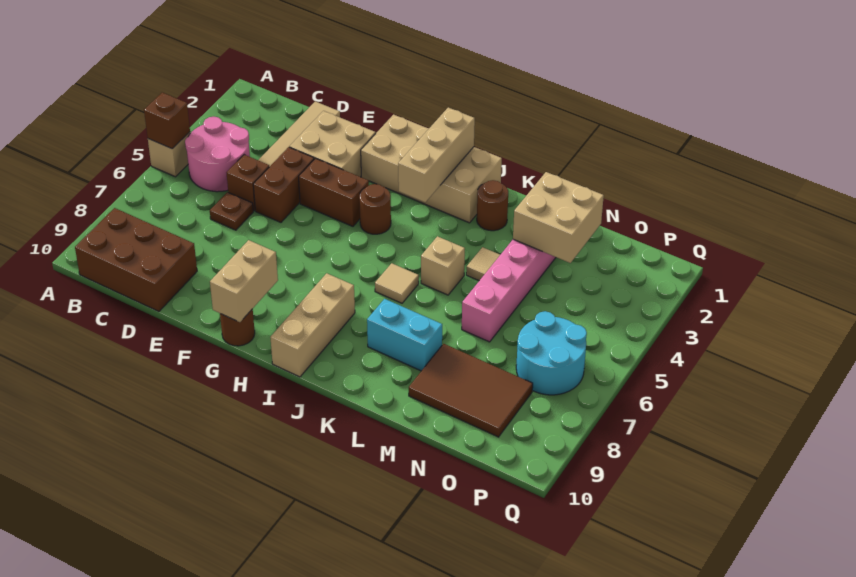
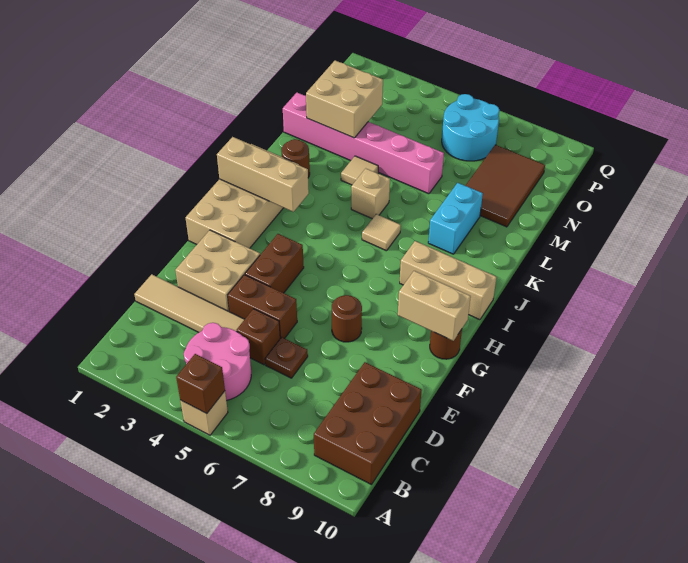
brown 1x1 round brick [359,184,391,234] -> brown 1x1 round brick moved to [332,295,362,342]

